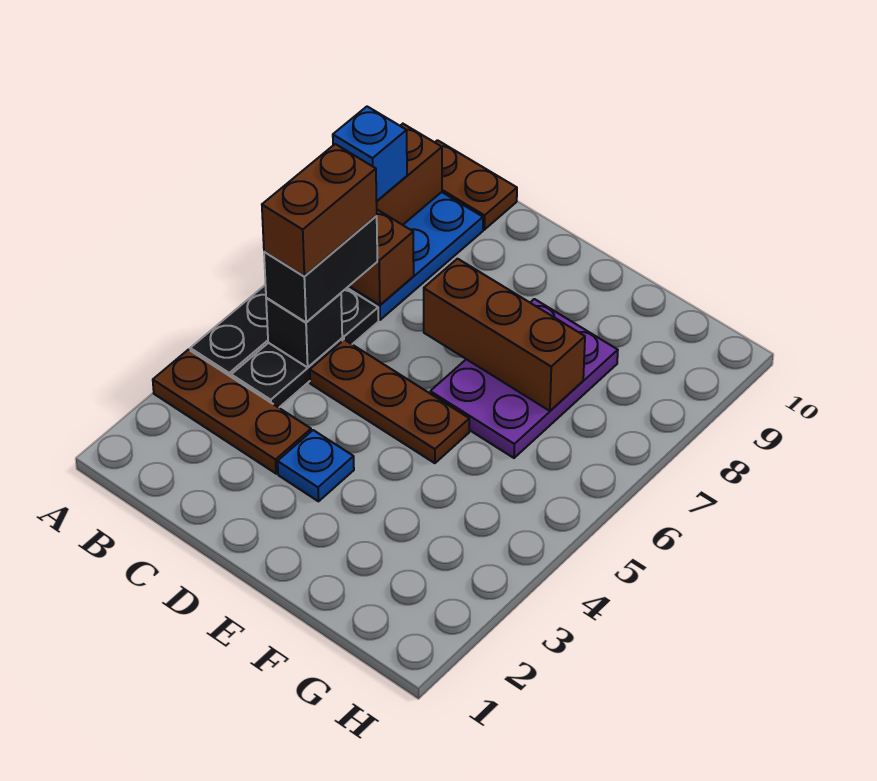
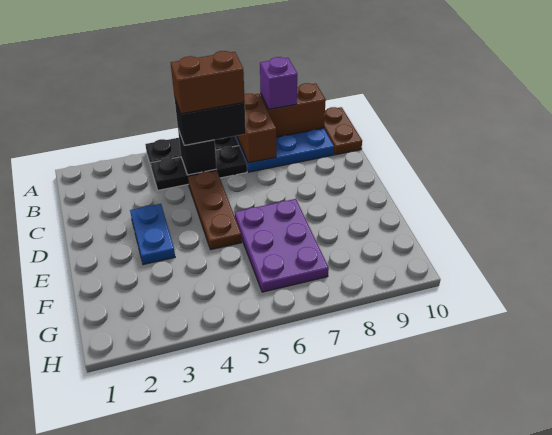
brown 1x3 plate [153,350,311,474] -> none
blue 1x1 brick [333,107,407,201] -> purple 1x1 brick [260,57,297,109]
blue 1x1 plate [278,430,354,501] -> blue 1x2 plate [130,204,175,265]
brown 1x3 brick [424,259,585,411] -> none
purple 2x3 plate [430,299,618,458] -> purple 2x3 plate turned to [235,199,329,292]

